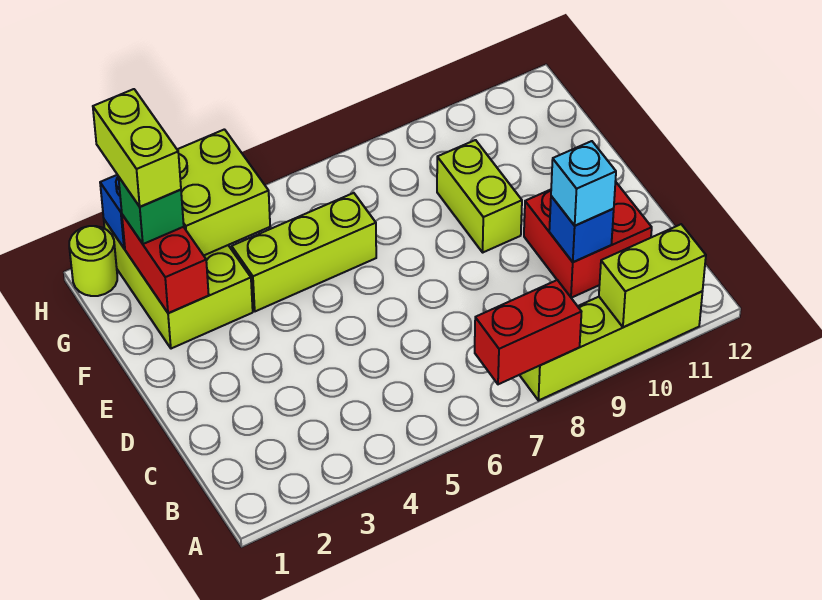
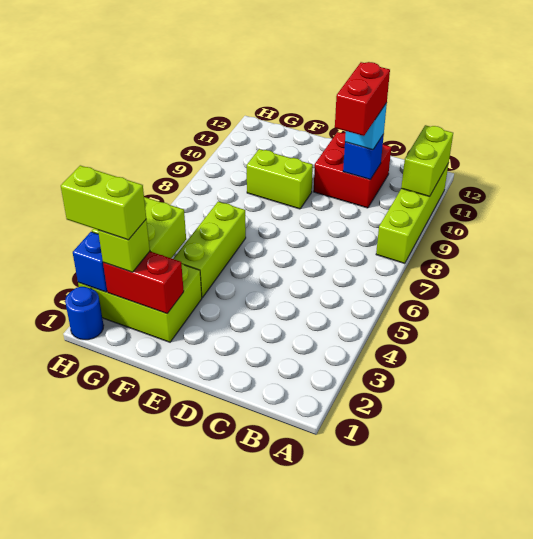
red 1x2 brick [475,280,581,384] -> red 1x2 brick moved to [335,62,390,136]
green 1x1 brick [119,178,184,244] -> lime 1x1 brick [98,219,150,272]
lime 1x1 round brick [69,226,117,296] -> blue 1x1 round brick [65,287,104,340]

